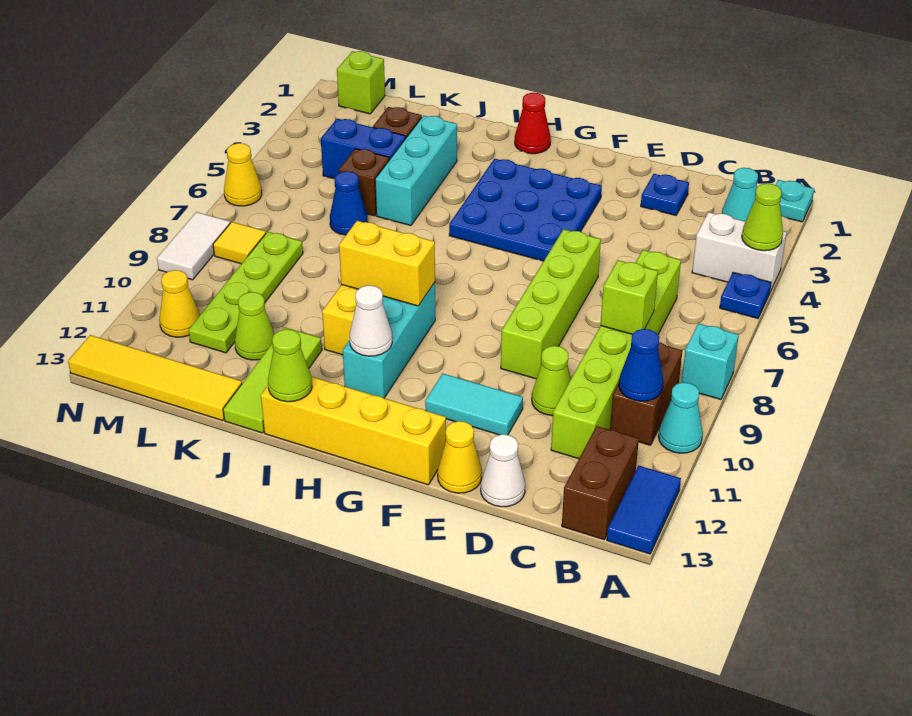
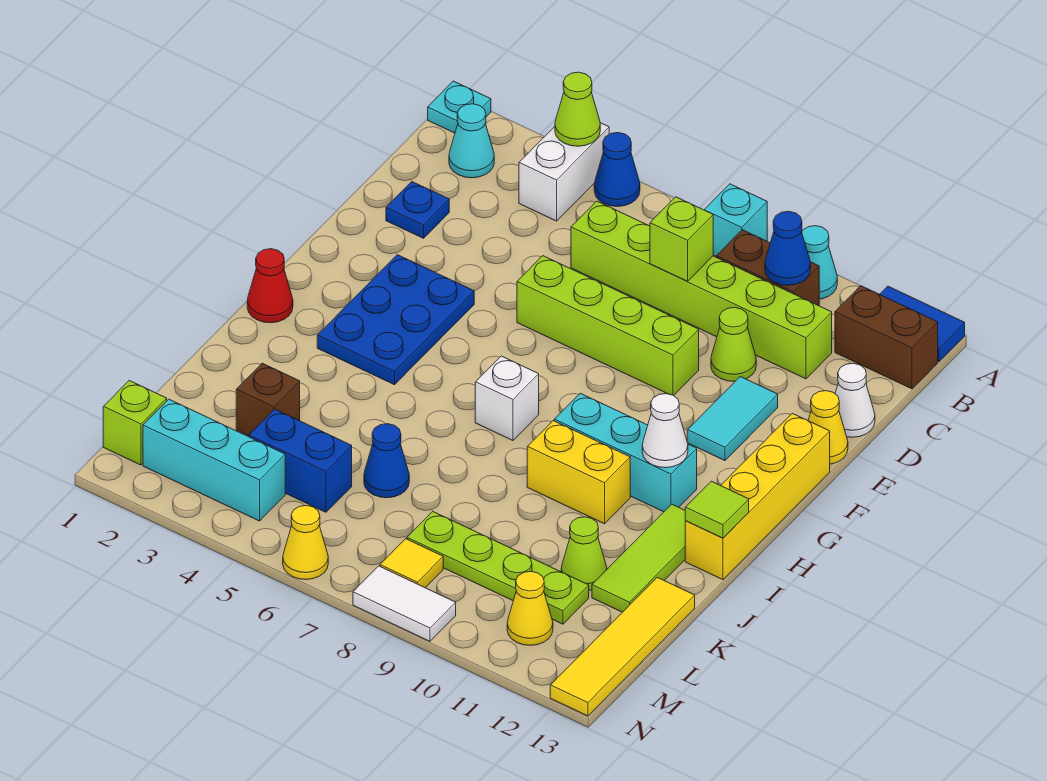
blue 1x1 plate [720,272,771,318] -> blue 1x1 cone [594,133,640,207]
blue 3x3 plate [449,159,602,261] -> blue 2x3 plate [317,255,474,385]
none -> white 1x1 brick [475,356,539,441]
yellow 1x2 brick [339,221,435,306] -> none
lime 1x1 cone [268,329,312,402] -> lime 1x1 tile [685,481,749,538]
cyan 1x3 brick [375,116,457,226] -> cyan 1x3 brick moved to [143,399,285,521]
lime 1x3 tile [223,327,322,433] -> lime 1x3 tile turned to [592,504,685,612]
blue 1x2 brick [321,119,406,179] -> blue 1x2 brick turned to [249,409,352,512]
brown 1x1 brick [339,149,390,216] -> none

